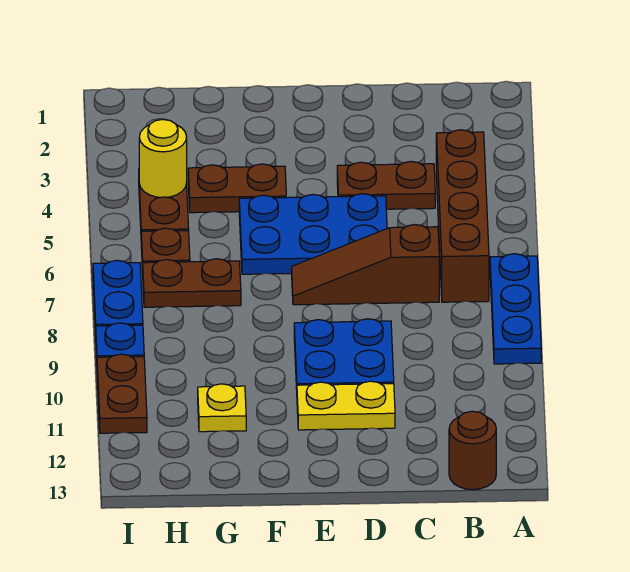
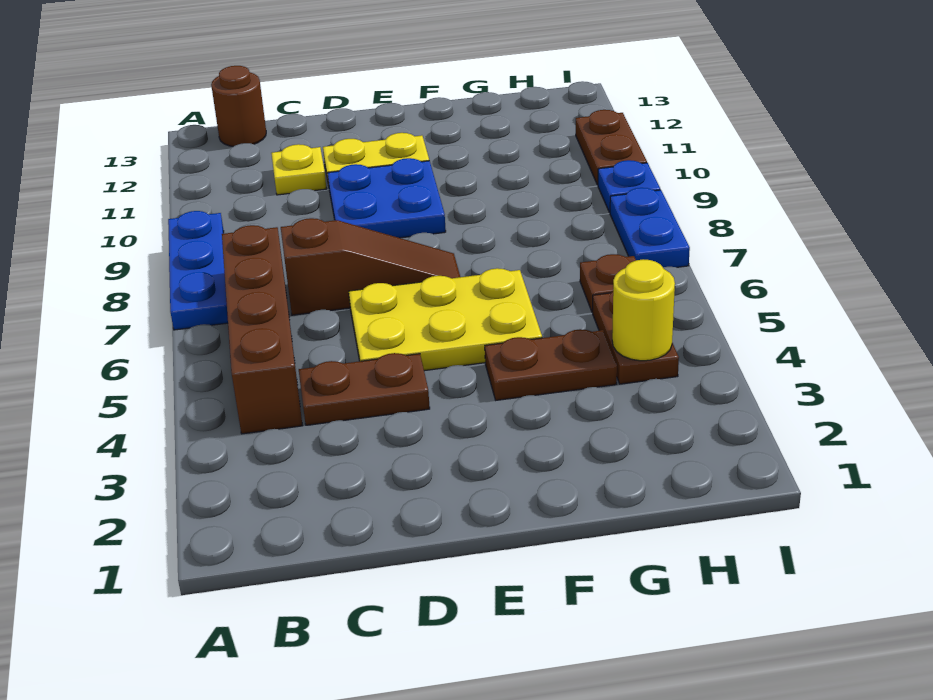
blue 2x3 plate [239,194,387,274] -> yellow 2x3 plate [349,268,542,371]
brown 1x2 plate [143,259,241,307] -> none
yellow 1x1 plate [198,384,246,432] -> yellow 1x1 plate moved to [271,144,327,195]

